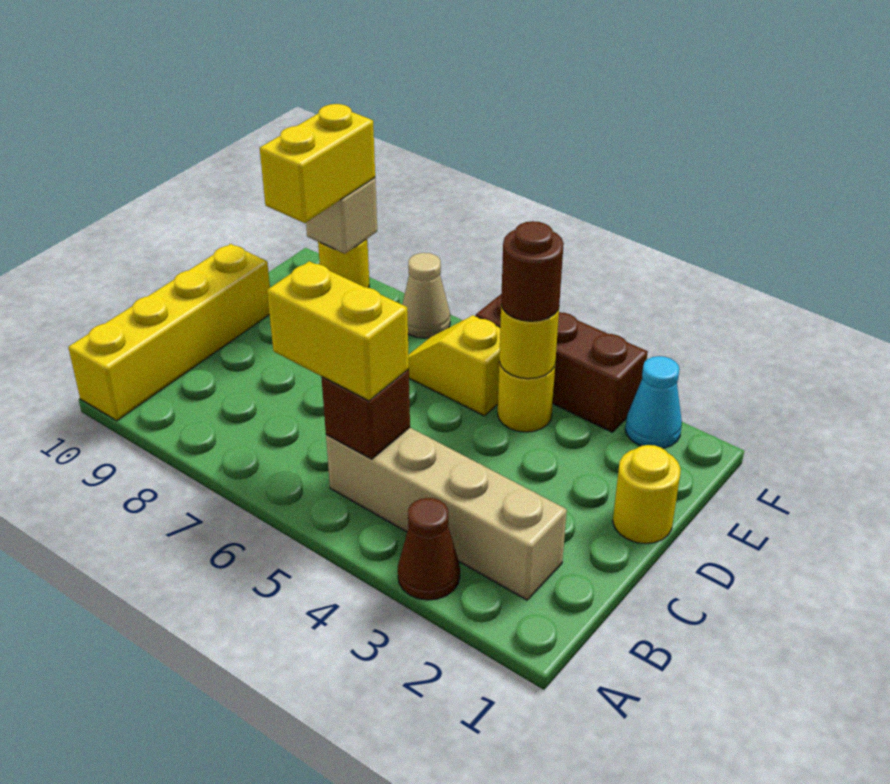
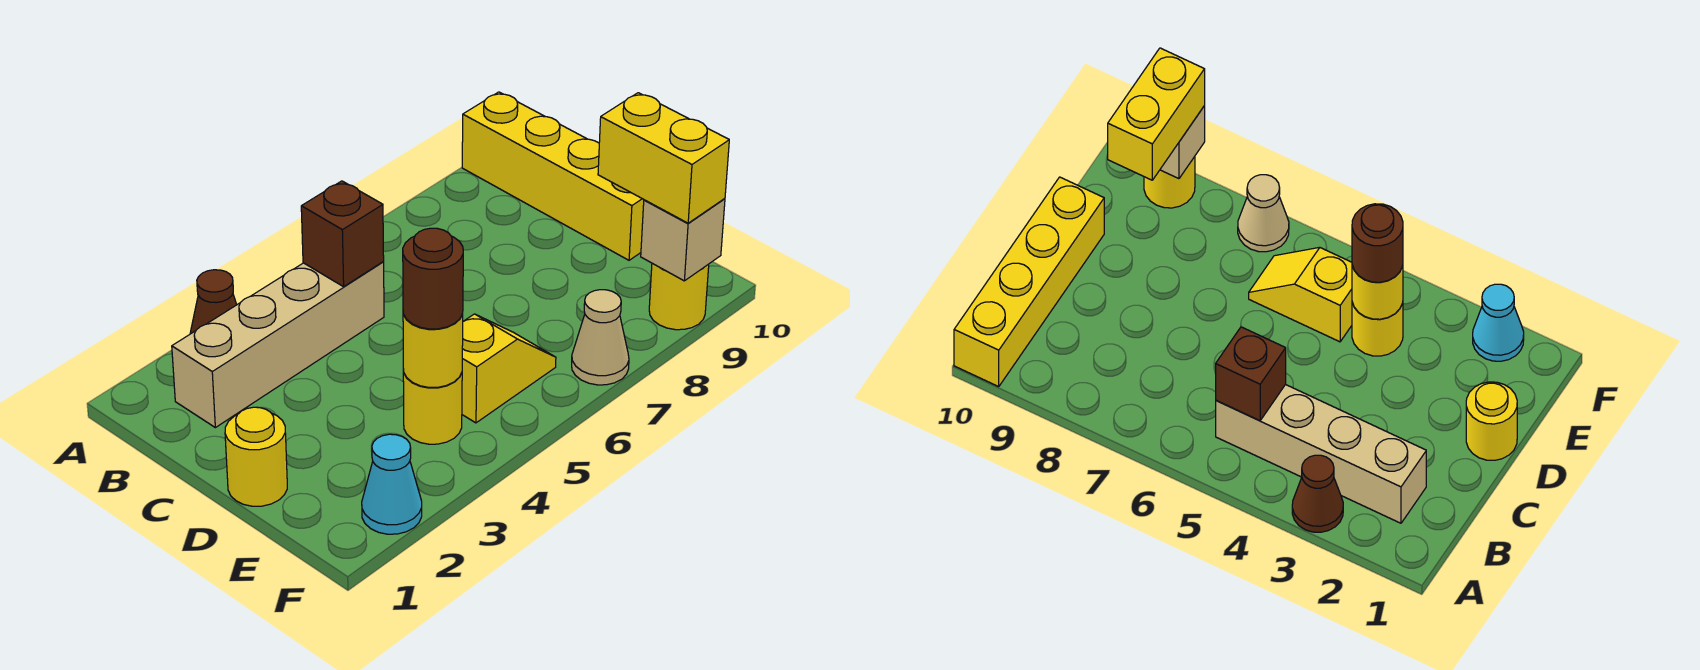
yellow 1x2 brick [267,261,409,401] -> none
brown 1x3 brick [476,294,648,432] -> none

